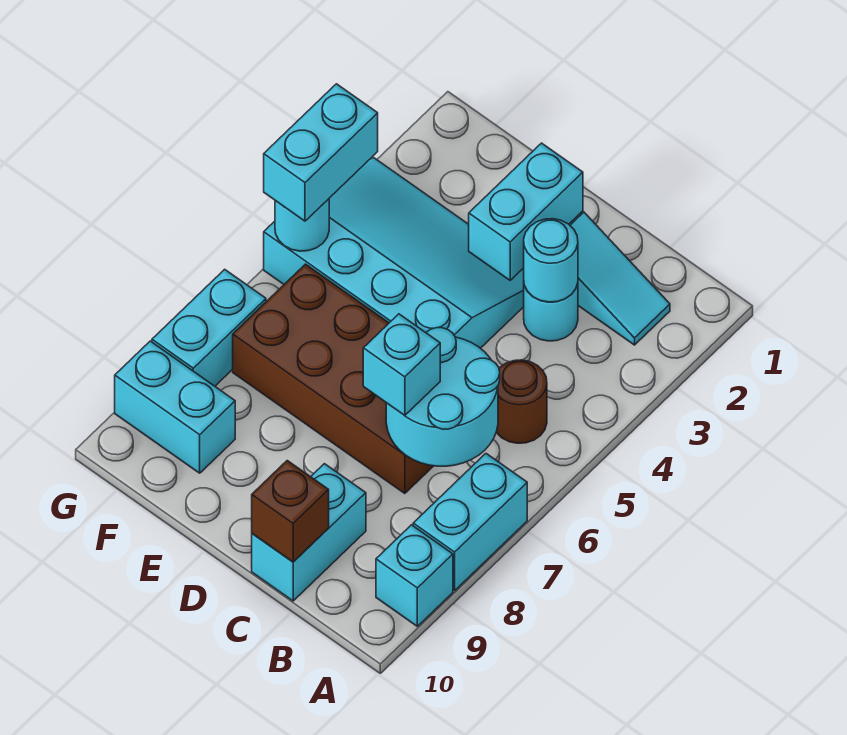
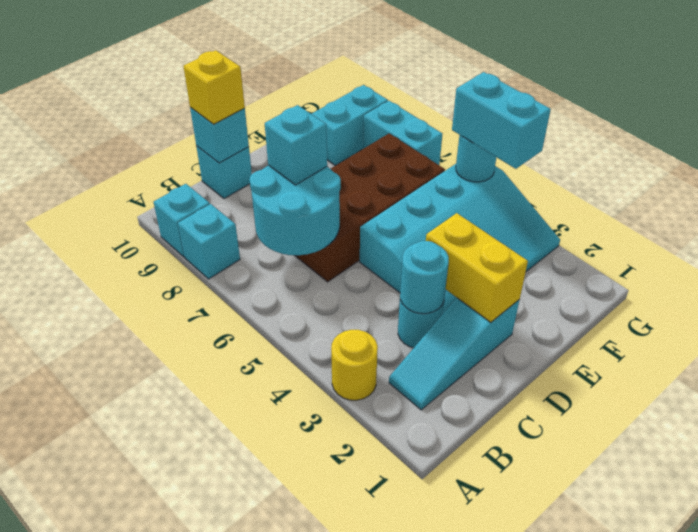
none -> yellow 1x1 round brick [331,330,378,400]
cyan 1x2 brick [413,454,527,590] -> cyan 1x1 brick [178,204,240,279]
brown 1x1 round brick [496,360,547,443] -> none
cyan 1x2 brick [252,464,366,601] -> cyan 1x1 brick [196,146,252,199]
brown 1x1 brick [252,461,329,562] -> cyan 1x1 brick [190,108,249,163]
none -> yellow 1x1 brick [183,50,245,124]
cyan 1x2 brick [469,143,583,280] -> yellow 1x2 brick [426,213,528,322]

